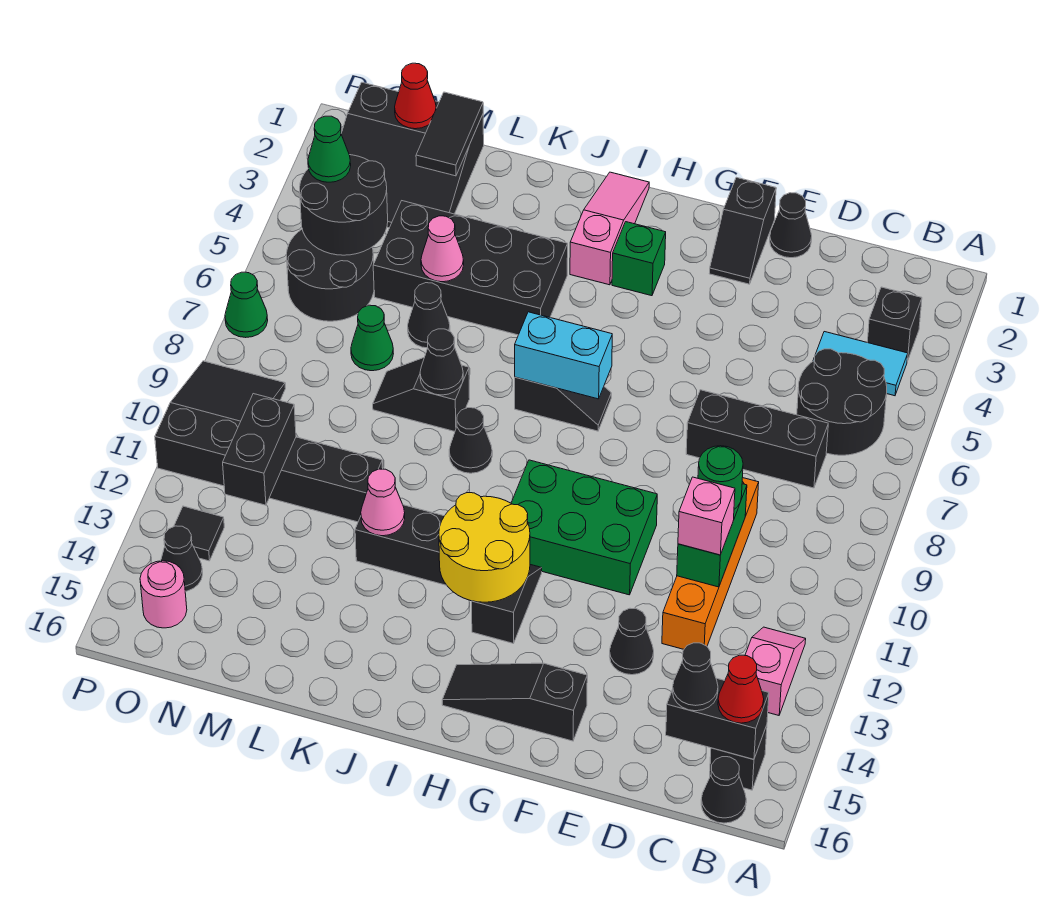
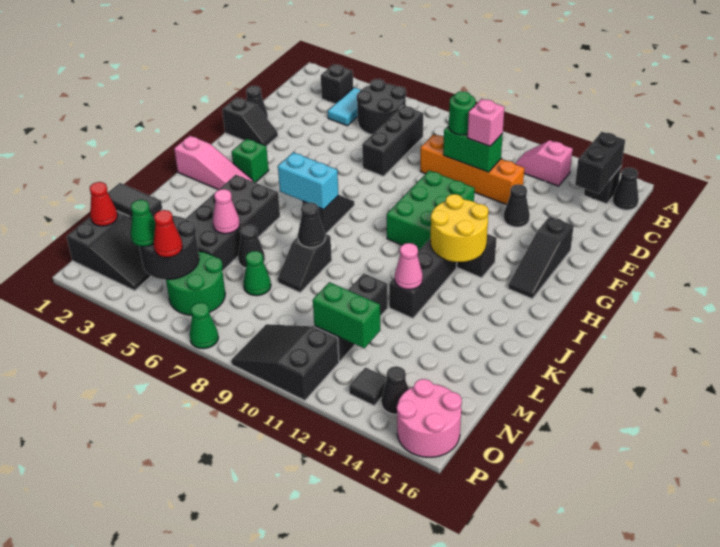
red 1x1 cone [718,655,764,723] -> red 1x1 cone moved to [154,210,183,257]
black 1x1 cone [673,643,718,711] -> none
cyan 1x2 brick [515,312,612,399] -> cyan 1x2 brick turned to [278,152,338,210]
pink 1x3 slope [570,172,649,285] -> pink 1x3 slope turned to [174,136,253,190]
black 1x1 cone [449,408,492,473] -> none
black 2x2 round brick [286,230,374,321] -> green 2x2 round brick [166,252,225,315]
black 1x2 brick [223,394,296,505] -> green 1x2 brick [313,282,380,348]
pink 1x1 round brick [140,561,187,628] -> pink 2x2 round brick [397,379,462,457]

